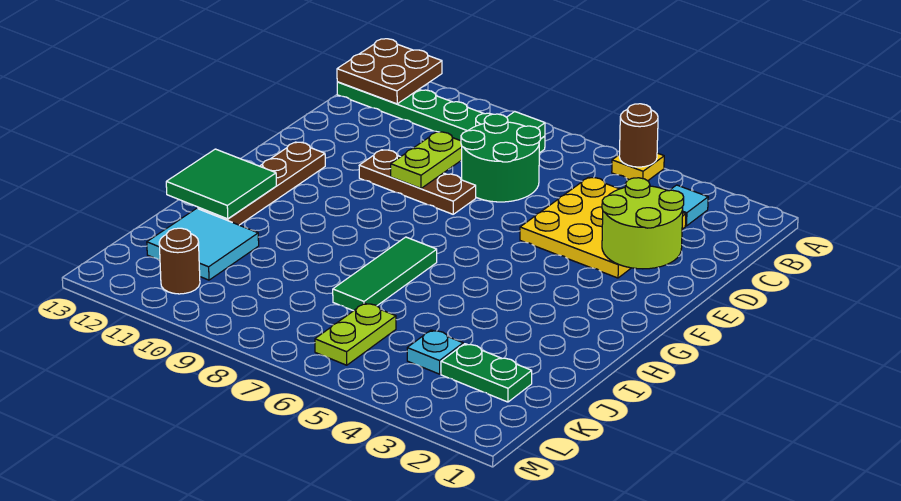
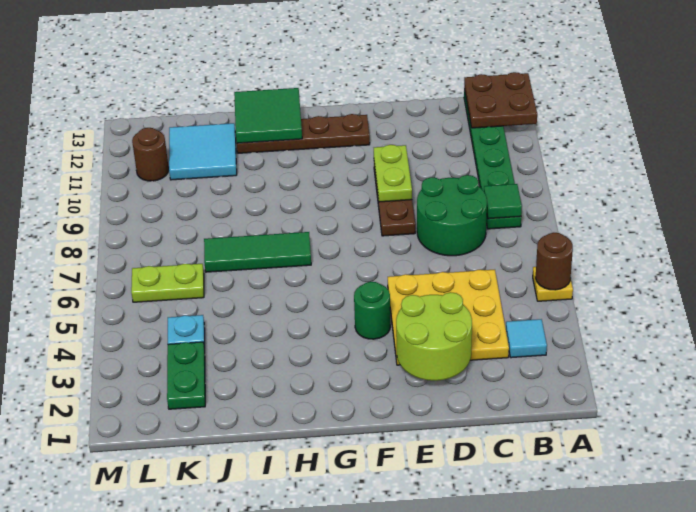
lime 1x2 plate [391,132,462,188] -> lime 1x2 plate turned to [374,145,412,202]
none -> green 1x1 round brick [354,282,390,339]

